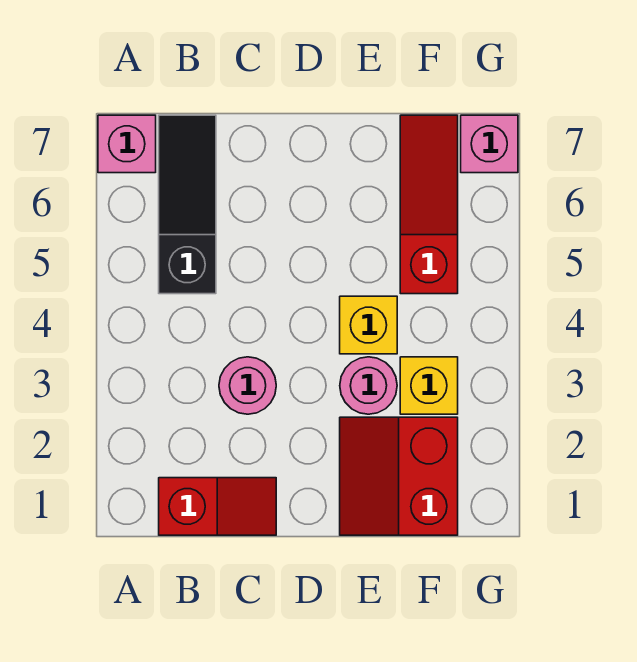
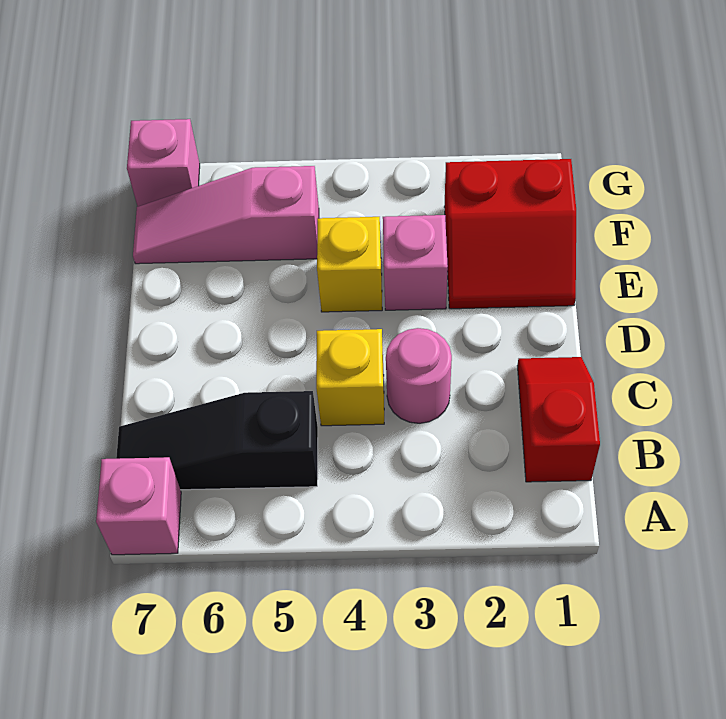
pink 1x1 round brick [340,357,397,414] -> pink 1x1 brick [383,215,448,310]
yellow 1x1 brick [400,357,458,414] -> yellow 1x1 brick moved to [316,329,384,426]
red 1x3 slope [400,115,458,294] -> pink 1x3 slope [133,166,319,264]

